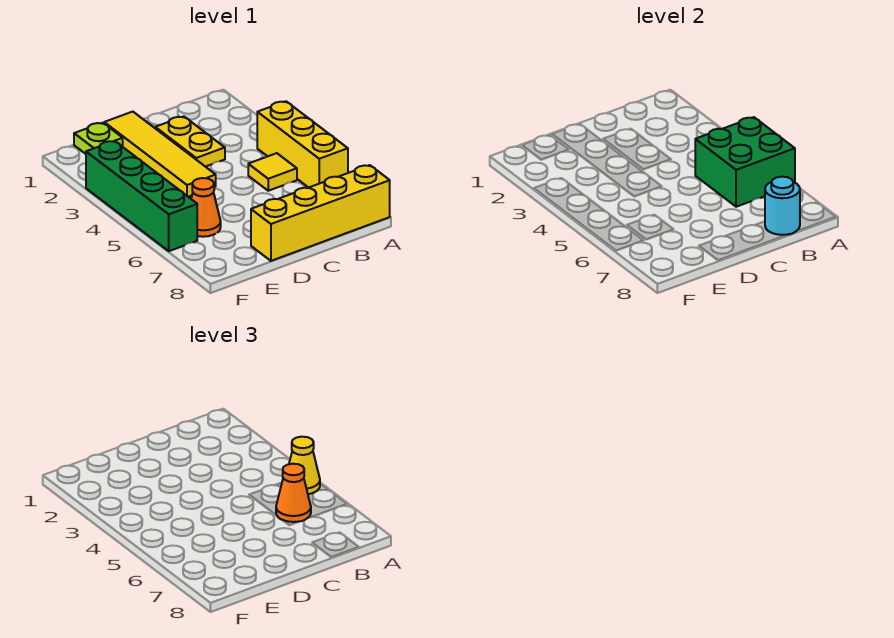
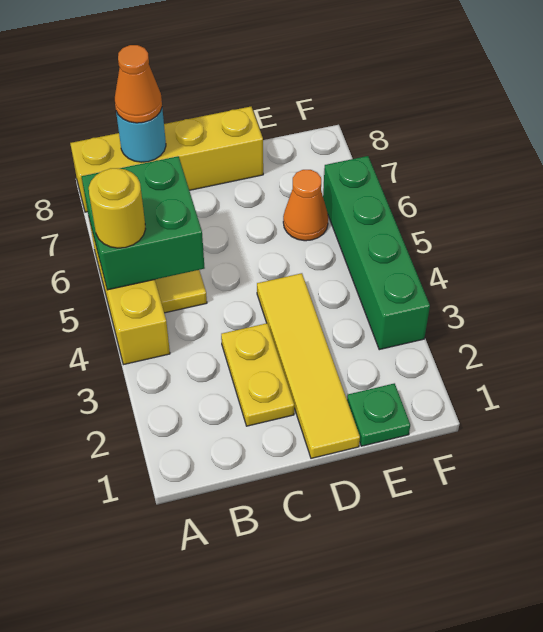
yellow 1x1 cone [289,437,320,494] -> yellow 1x1 round brick [89,168,145,248]
orange 1x1 cone [276,464,311,522] -> orange 1x1 cone moved to [115,45,162,123]
lime 1x1 plate [74,123,123,154] -> green 1x1 plate [347,383,410,446]

